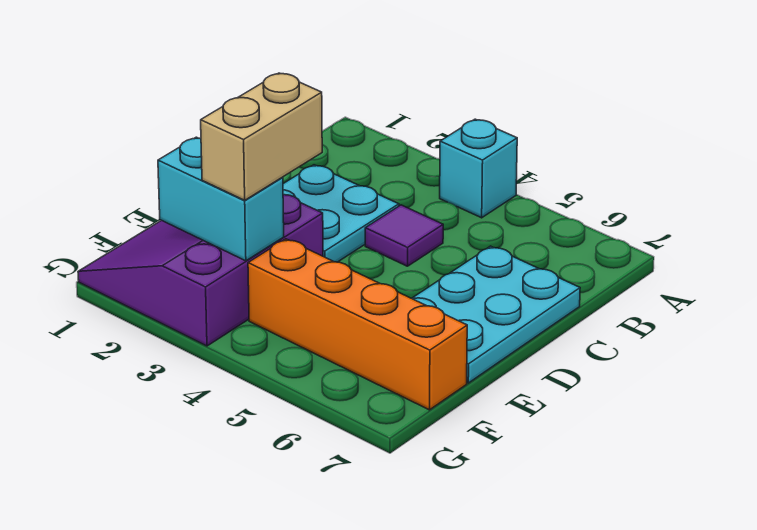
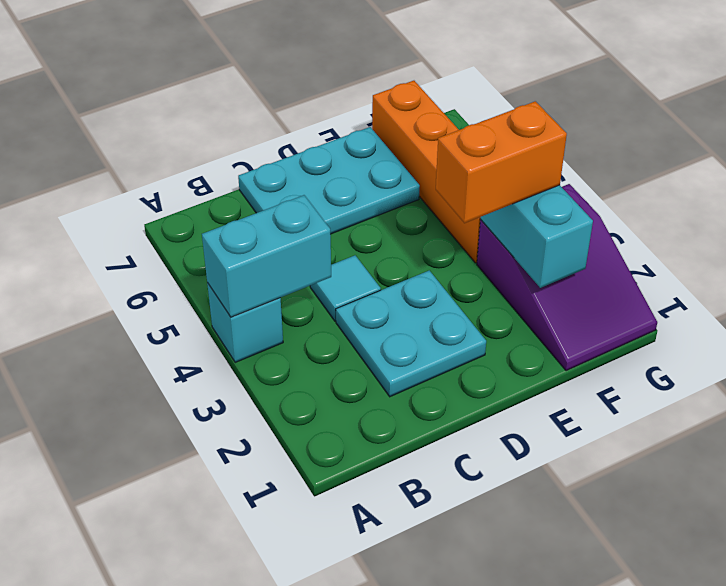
none -> cyan 1x2 brick [202,195,331,317]
purple 1x1 tile [365,205,443,266] -> cyan 1x1 tile [310,255,381,321]
purple 3x3 slope [78,195,323,346] -> purple 2x3 slope [477,184,657,371]
tan 1x2 brick [201,73,322,200] -> orange 1x2 brick [436,101,567,223]

